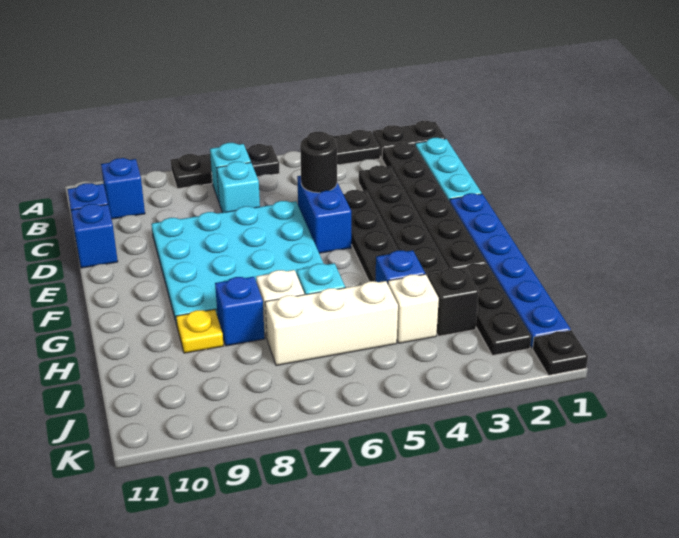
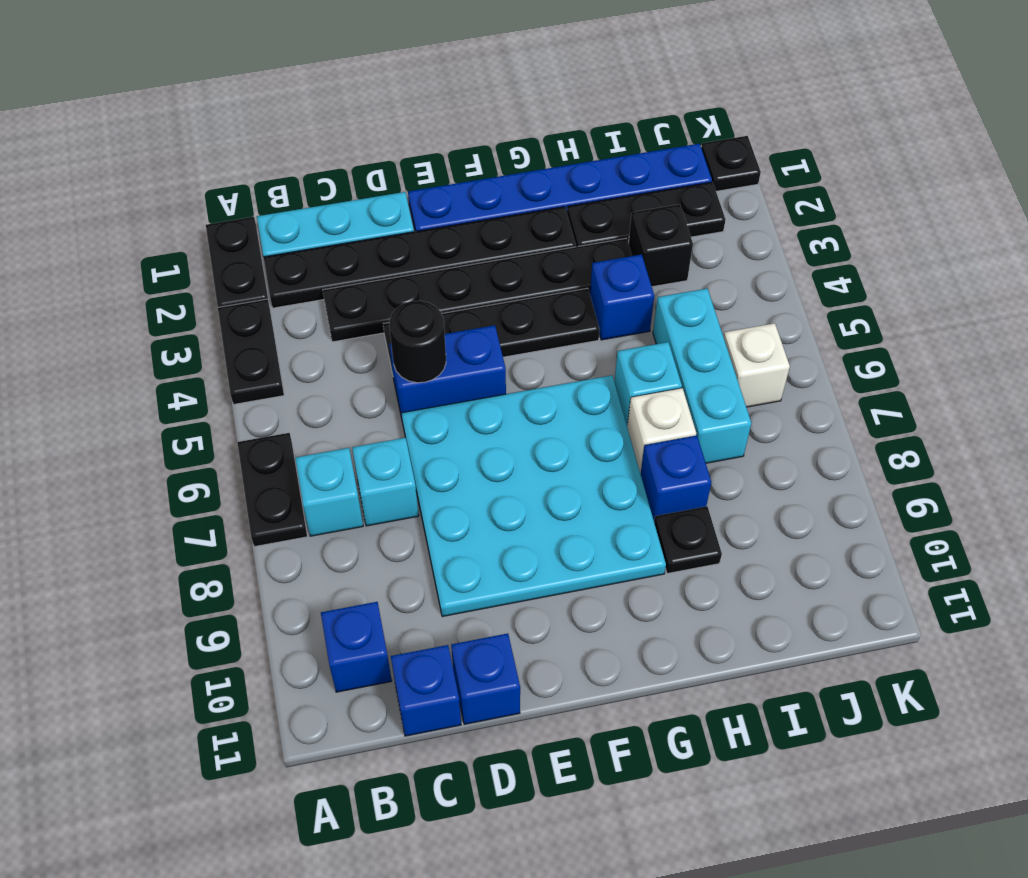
black 1x3 plate [171,144,280,189] -> black 1x2 plate [237,433,307,547]
yellow 1x1 plate [176,309,224,353] -> black 1x1 plate [654,506,722,574]
white 1x1 brick [388,274,439,343] -> white 1x1 brick moved to [724,323,790,407]
white 1x3 brick [265,281,398,366] -> cyan 1x3 brick [653,289,751,463]

